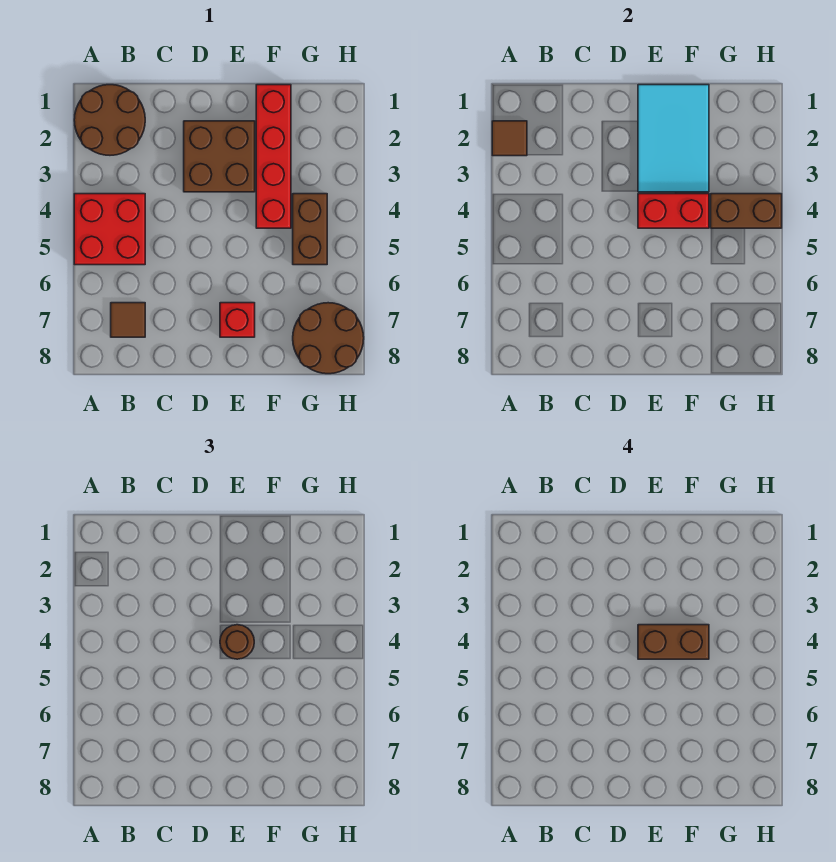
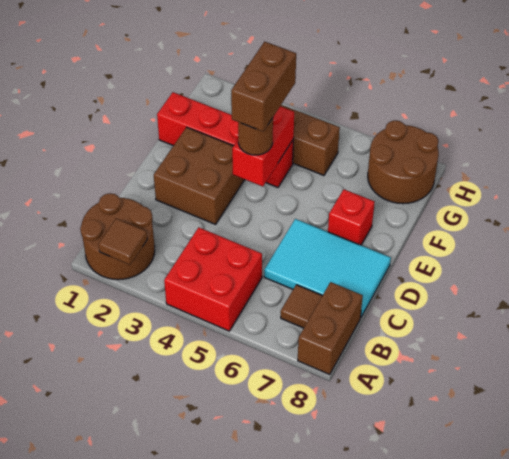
cyan 2x3 tile [638,85,709,192] -> cyan 2x3 tile moved to [264,219,391,318]
brown 1x2 brick [711,194,782,228] -> brown 1x2 brick moved to [298,282,363,375]

